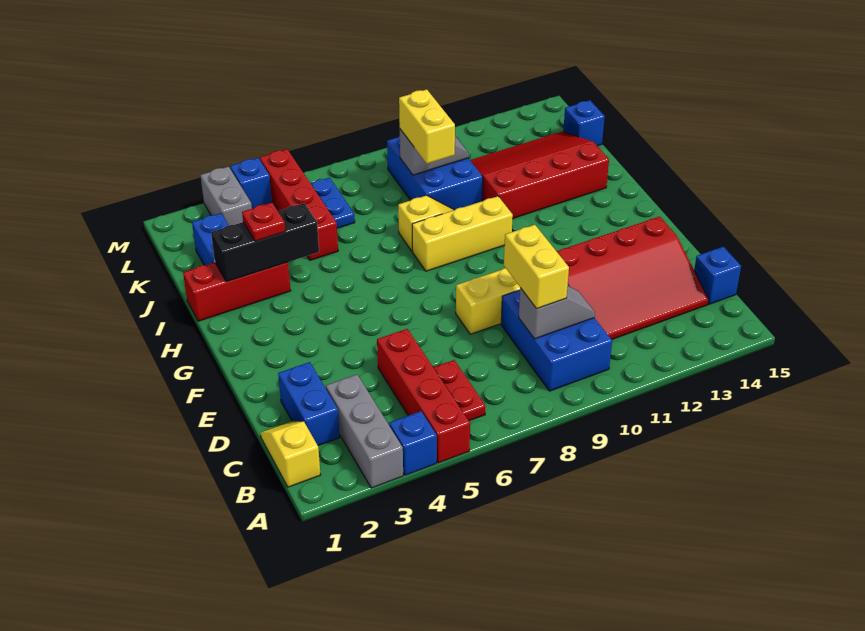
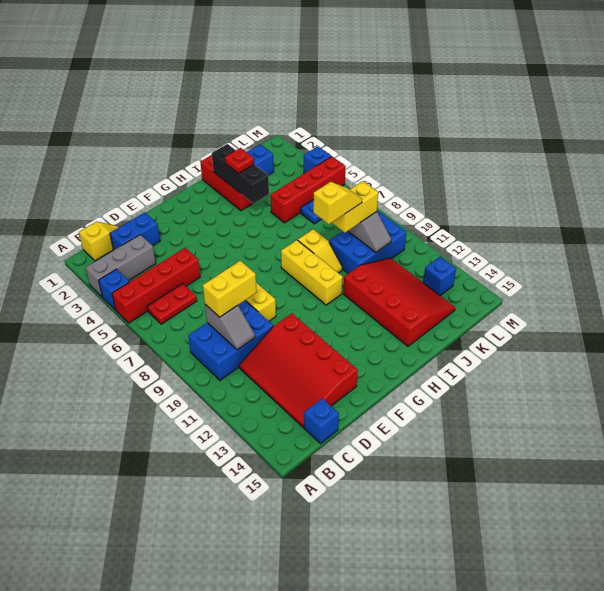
none -> yellow 1x2 slope [313,182,362,224]
blue 1x1 brick [563,100,605,146] -> blue 1x1 brick moved to [423,257,456,296]
grey 1x2 brick [200,167,252,225] -> none

